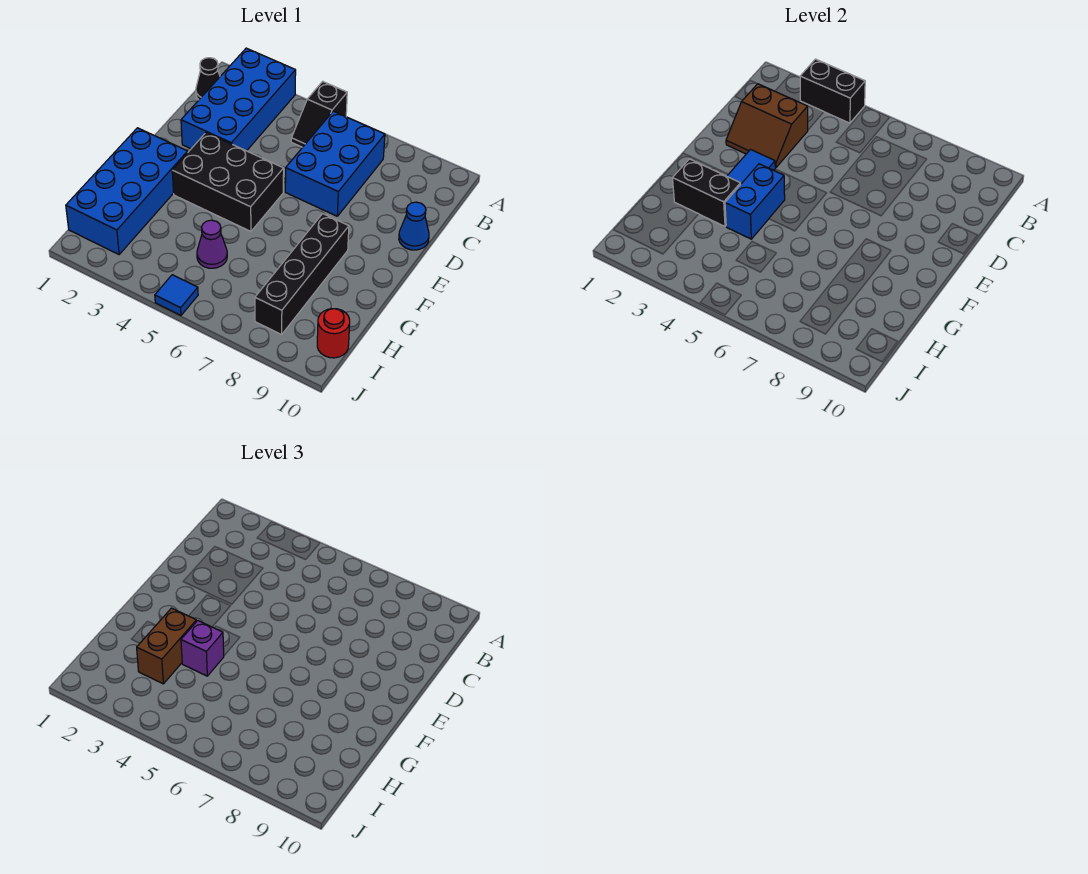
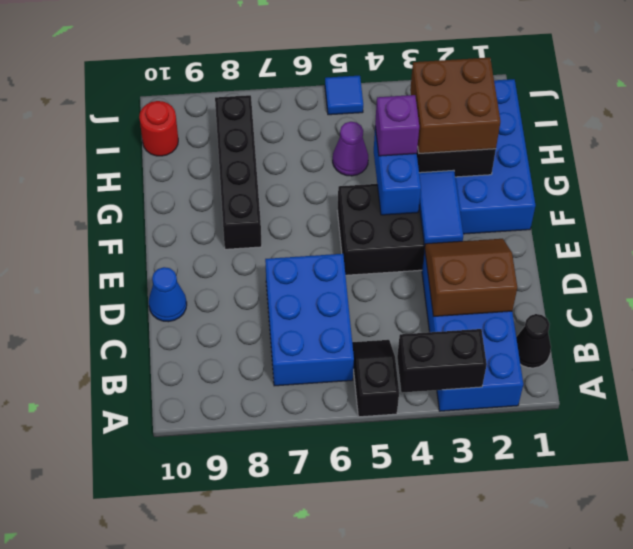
brown 1x2 brick [137,608,197,684] -> brown 2x2 brick [410,58,500,153]

